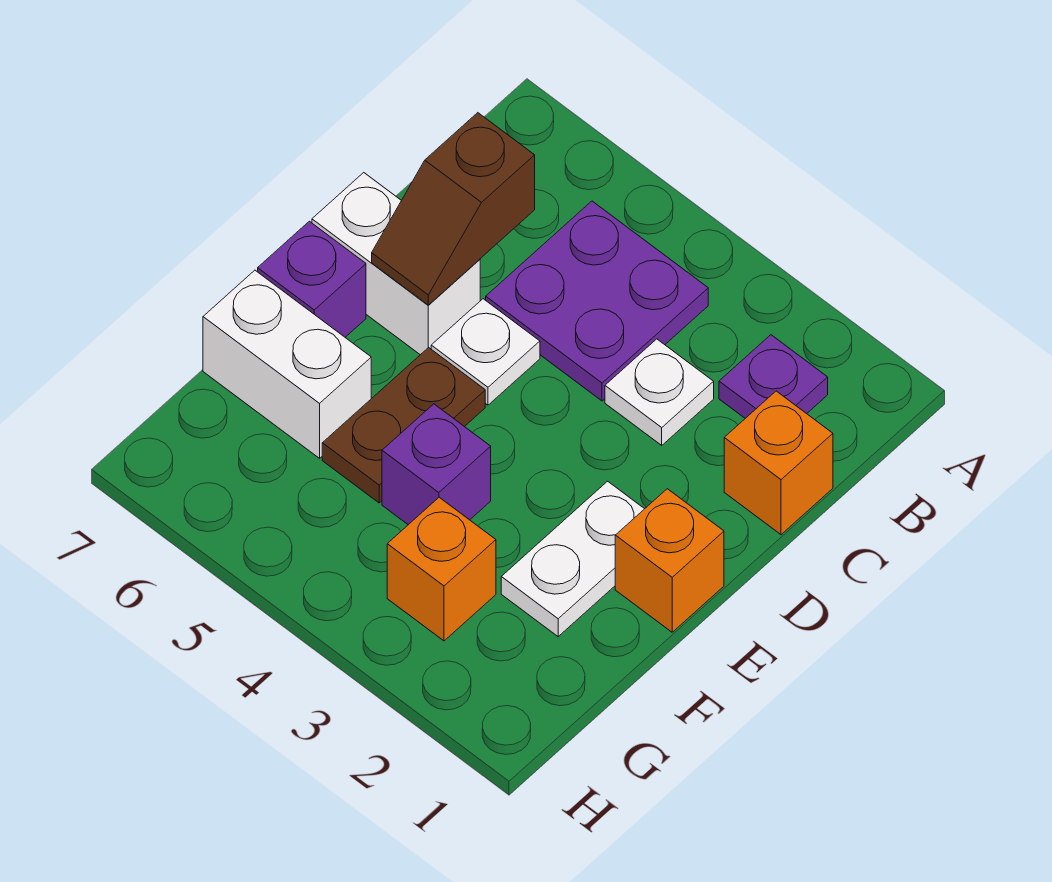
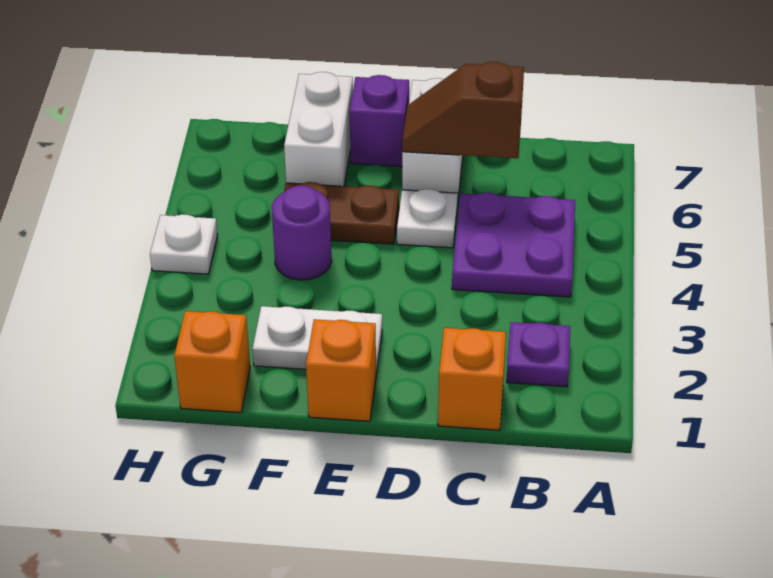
white 1x1 plate [605,339,714,445] -> white 1x1 plate moved to [150,214,218,274]
purple 1x1 brick [382,404,491,525] -> purple 1x1 round brick [272,186,332,280]
orange 1x1 brick [387,497,496,641] -> orange 1x1 brick moved to [174,311,250,413]

